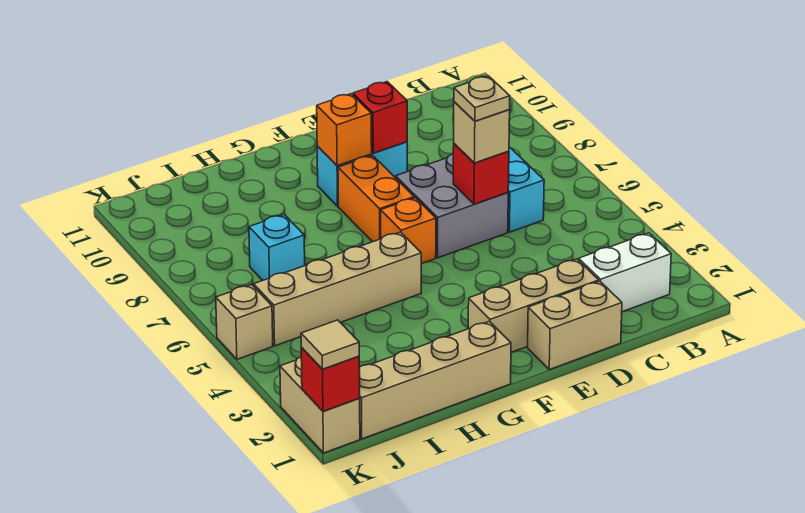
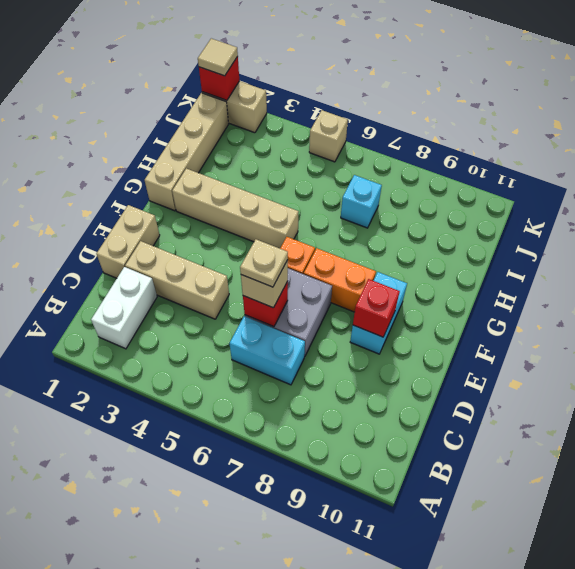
tan 1x3 brick [468,259,599,352] -> tan 1x3 brick turned to [125,241,229,319]
orange 1x1 brick [317,94,372,166] -> none
tan 1x4 brick [254,232,421,346] -> tan 1x4 brick turned to [172,168,299,248]

